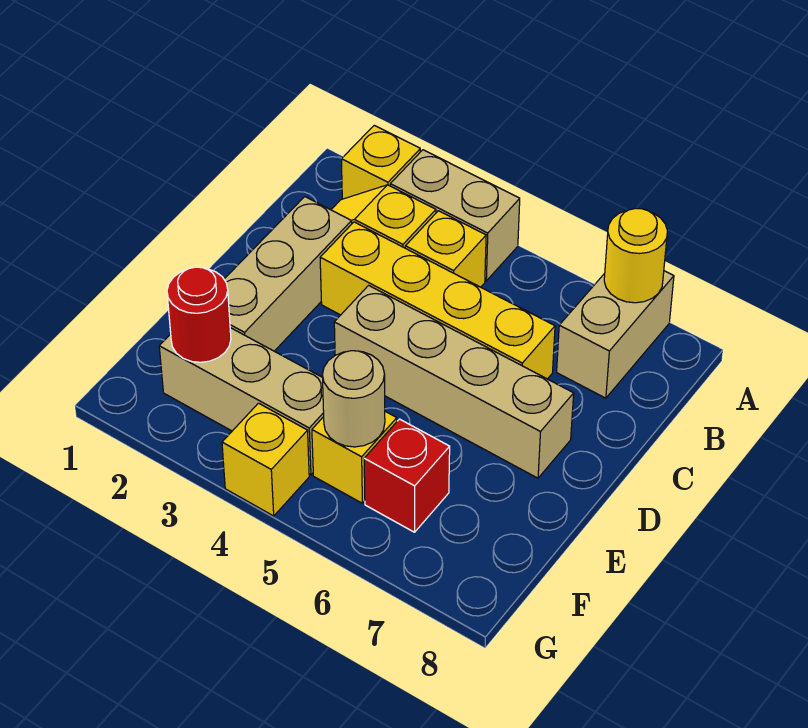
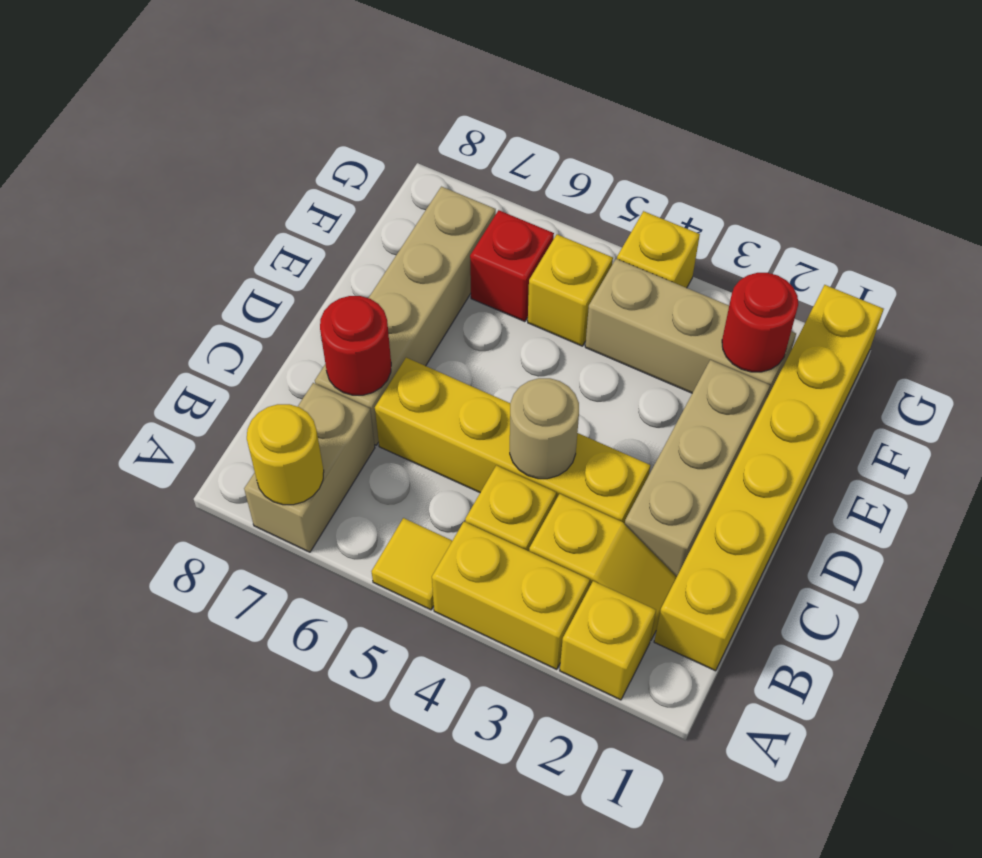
tan 1x2 brick [390,150,520,281] -> yellow 1x2 brick [432,522,590,669]
none -> yellow 1x1 tile [371,518,452,610]
none -> yellow 1x6 brick [654,285,884,671]
none -> red 1x1 round brick [320,296,391,395]
tan 1x4 brick [334,285,574,478] -> tan 1x4 brick turned to [315,187,496,445]
tan 1x1 round brick [322,351,385,447] -> tan 1x1 round brick moved to [510,378,579,479]

